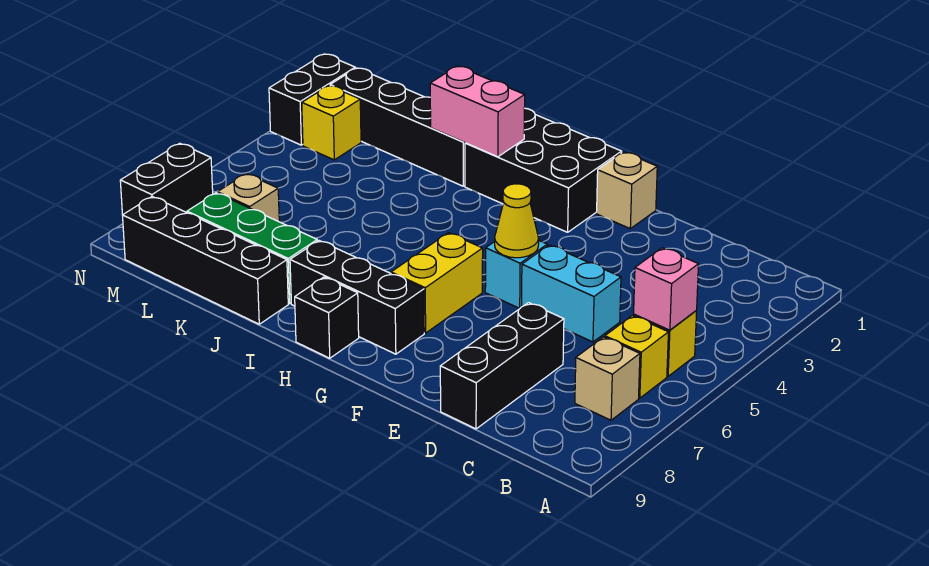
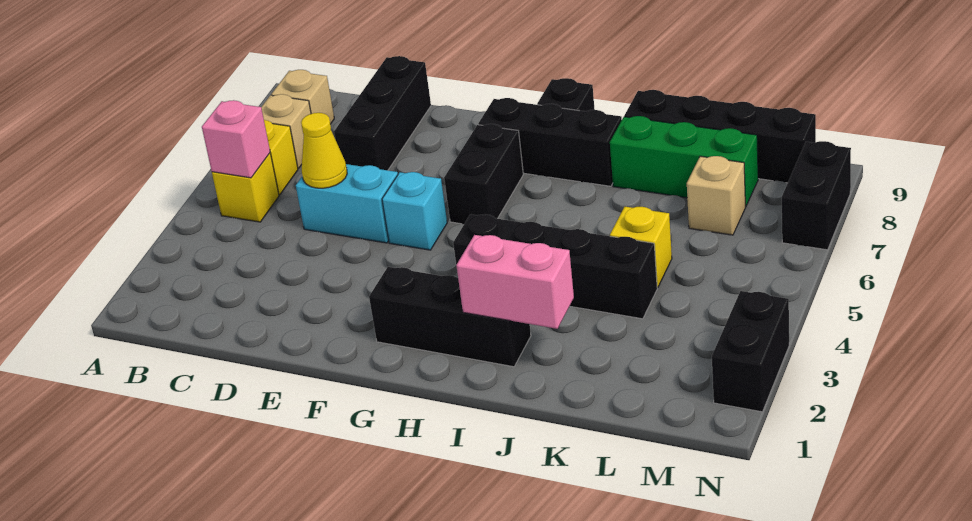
tan 1x1 brick [597,152,657,229] -> tan 1x1 brick moved to [271,70,334,124]
yellow 1x1 cone [495,184,539,258] -> yellow 1x1 cone moved to [301,113,347,188]
black 2x3 brick [465,108,622,232] -> black 1x3 brick [369,267,531,367]
yellow 1x2 brick [391,233,483,333] -> black 1x2 brick [444,124,523,224]
black 1x4 brick [330,68,465,186] -> black 1x4 brick moved to [453,214,657,319]
yellow 1x1 brick [302,86,361,160] -> yellow 1x1 brick moved to [610,207,672,288]

